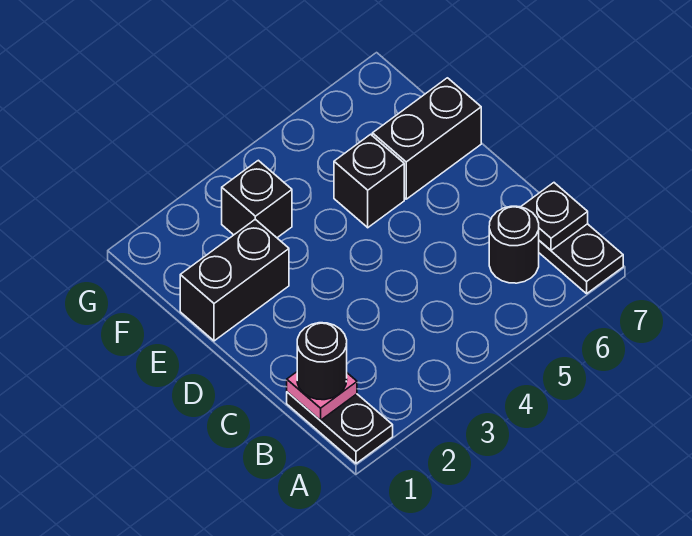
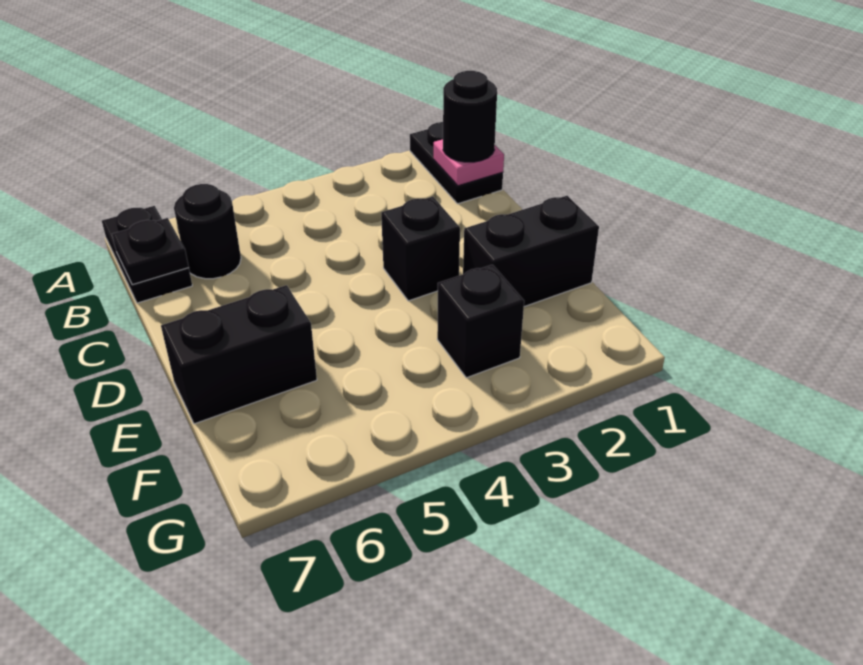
black 1x1 brick [334,134,404,228] -> black 1x1 brick moved to [381,197,460,301]

